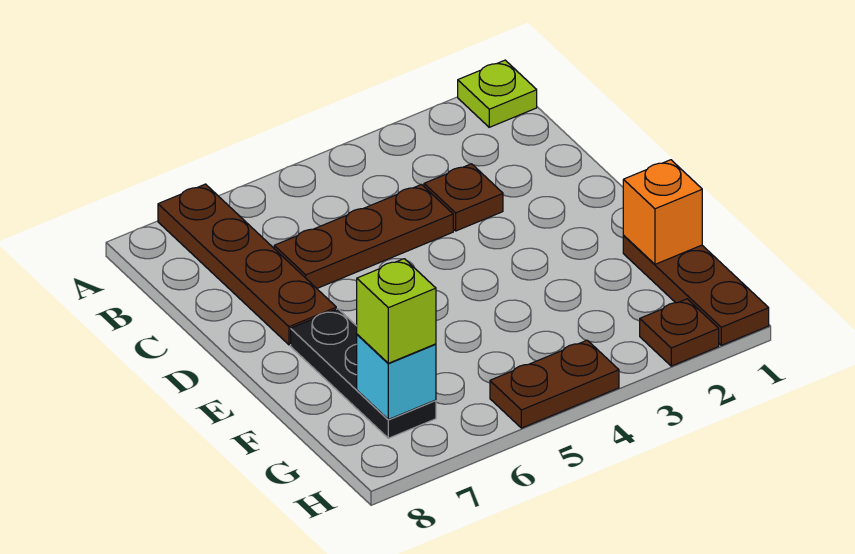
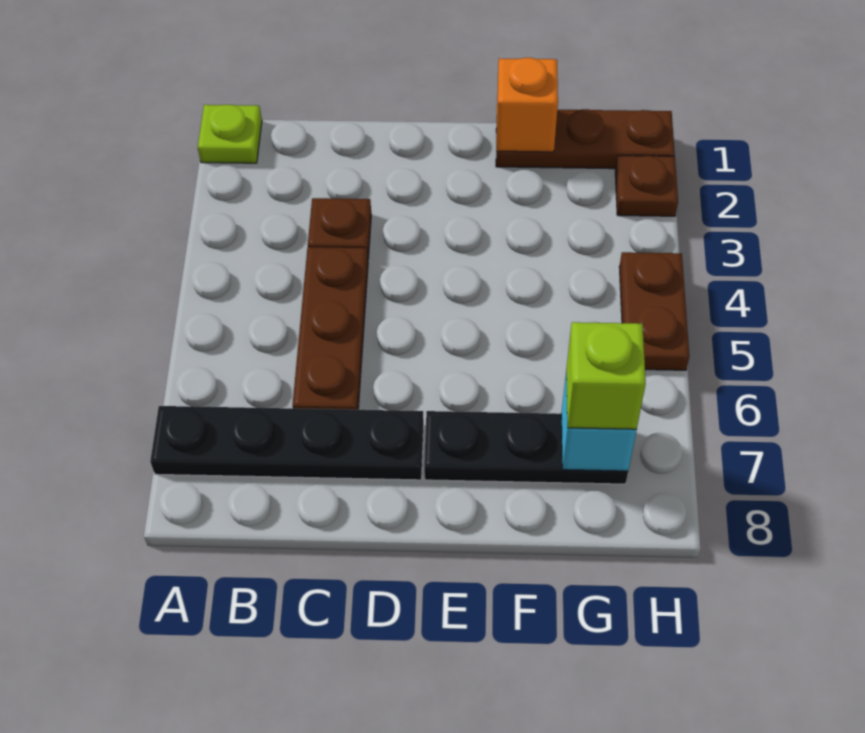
brown 1x4 plate [158,184,336,345] -> black 1x4 plate [150,406,424,480]

